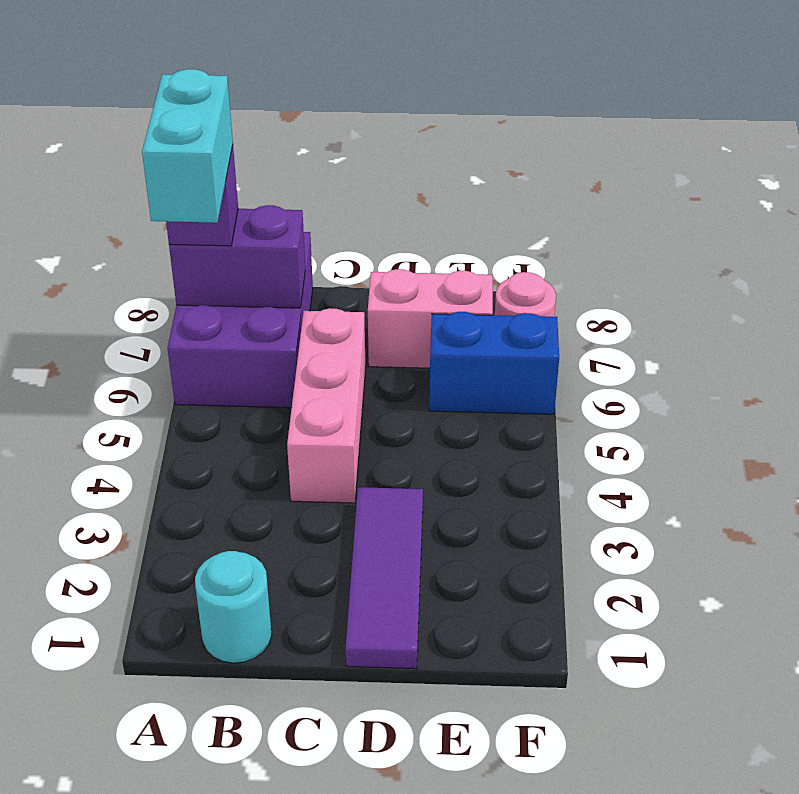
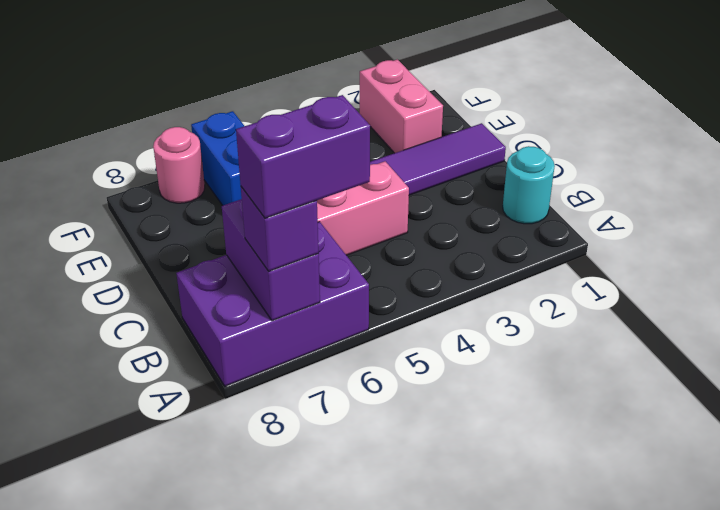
cyan 1x2 brick [142,69,233,223] -> purple 1x2 brick [236,95,370,218]
pink 1x2 brick [368,269,493,368] -> pink 1x2 brick moved to [360,59,443,153]

